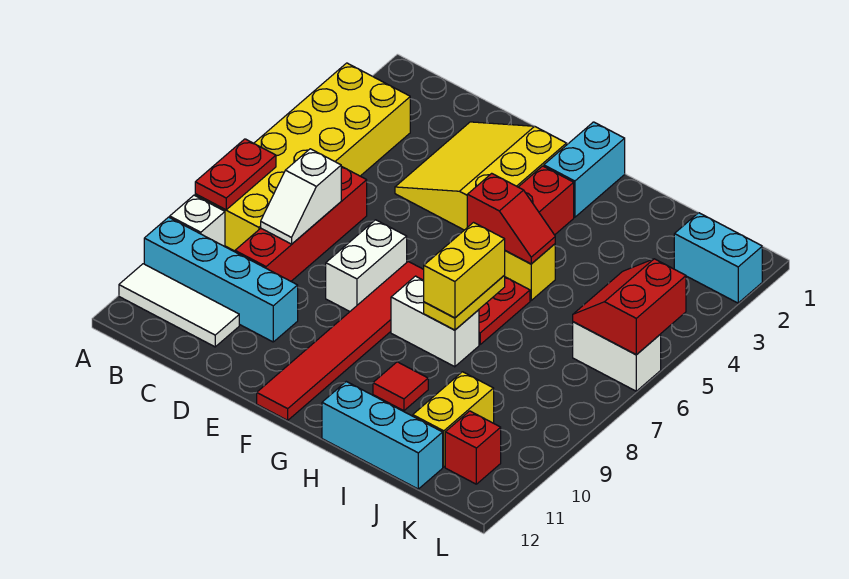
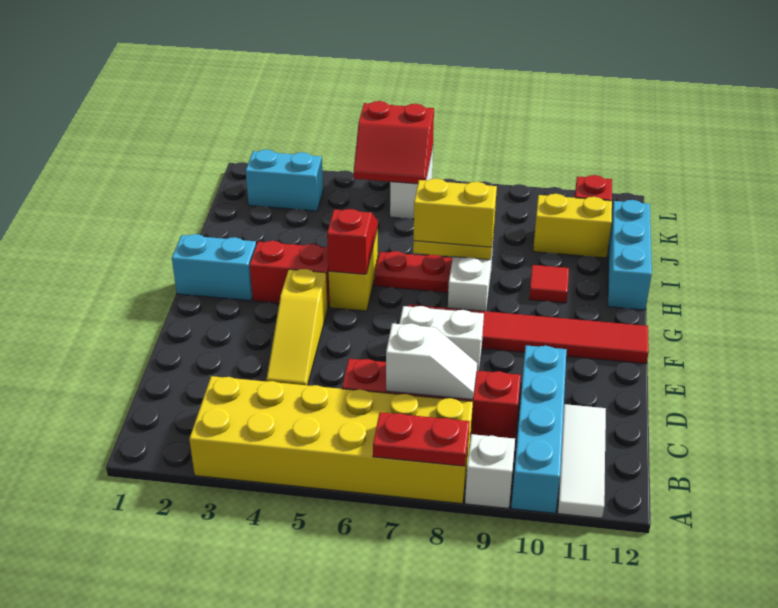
yellow 3x3 slope [395,122,567,230] -> yellow 1x3 slope [266,269,328,385]
cyan 1x2 brick [674,213,762,303] -> cyan 1x2 brick turned to [245,150,323,211]

